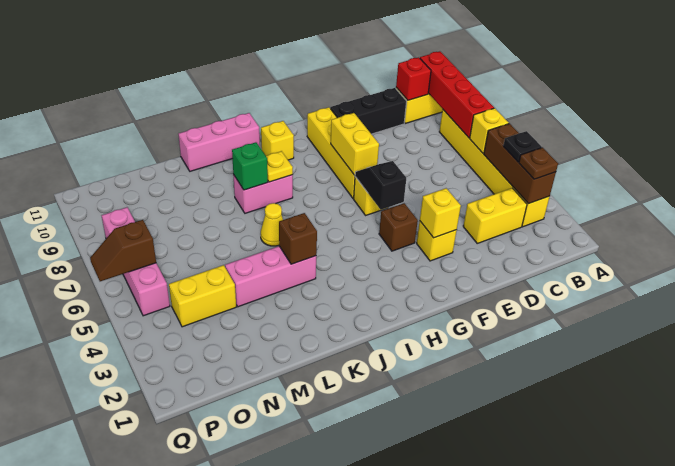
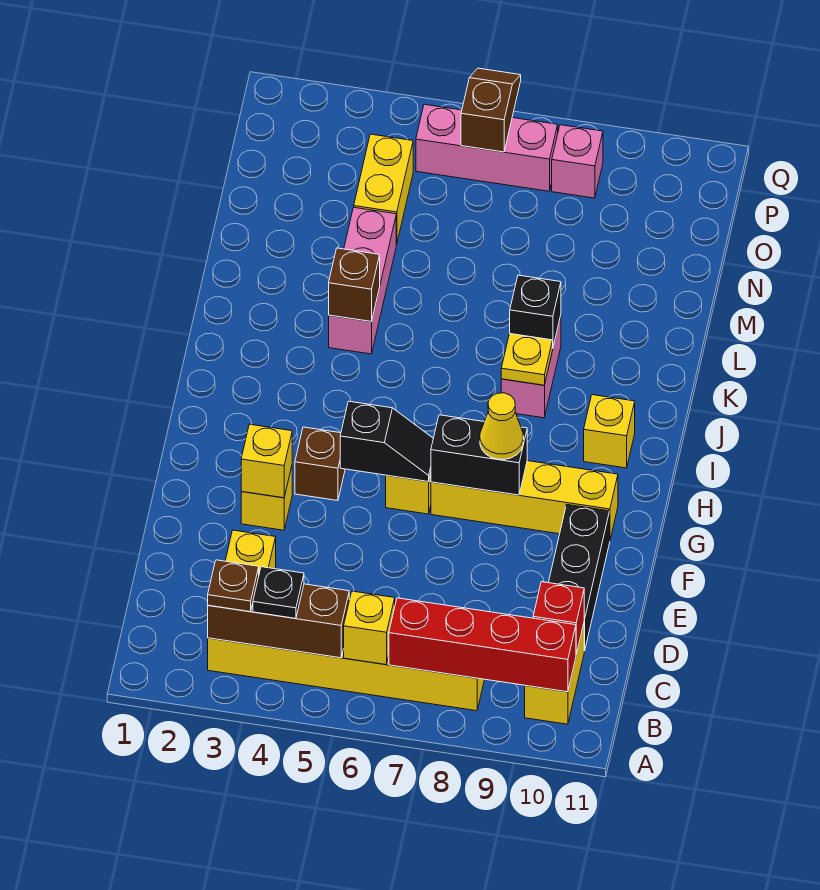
yellow 1x2 brick [331,113,379,175] -> black 1x2 brick [431,415,527,495]
pink 1x3 brick [178,113,260,171] -> none
yellow 1x1 cone [261,203,283,246] -> yellow 1x1 cone moved to [480,393,524,459]
green 1x1 brick [232,142,268,190] -> black 1x1 brick [510,275,561,346]

